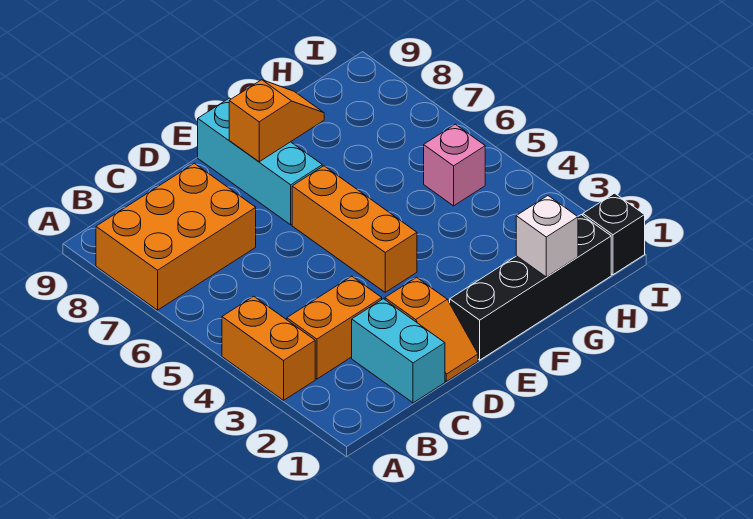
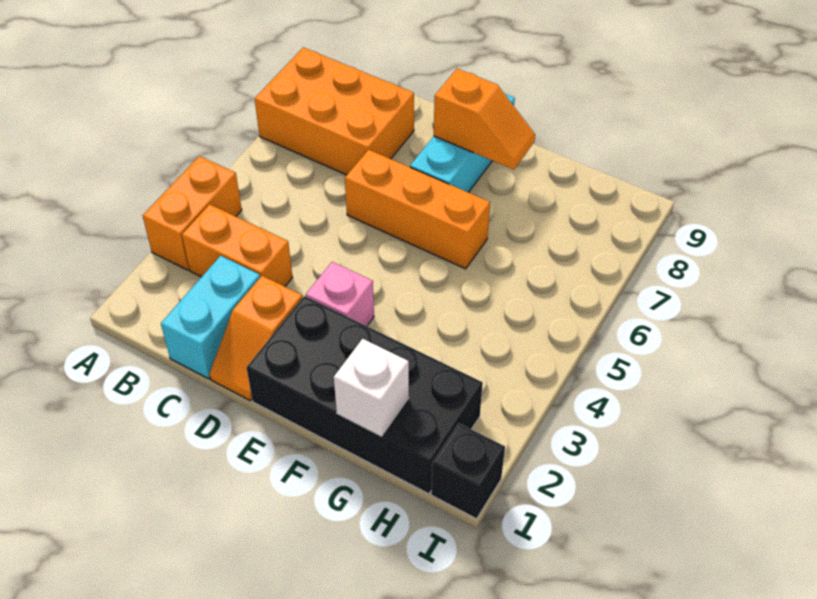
black 1x4 brick [450,215,611,360] -> black 2x4 brick [247,296,483,494]
orange 1x3 brick [292,166,417,292] -> orange 1x3 brick turned to [345,150,490,269]
pink 1x1 brick [424,124,485,206] -> pink 1x1 brick moved to [306,262,374,326]

